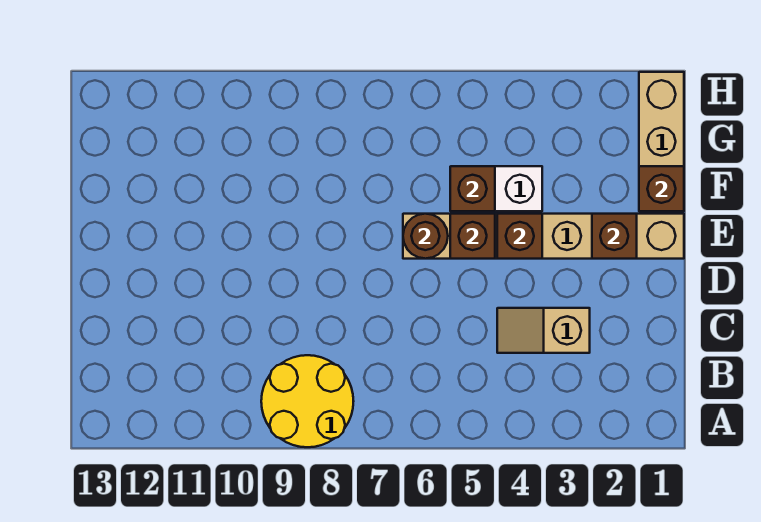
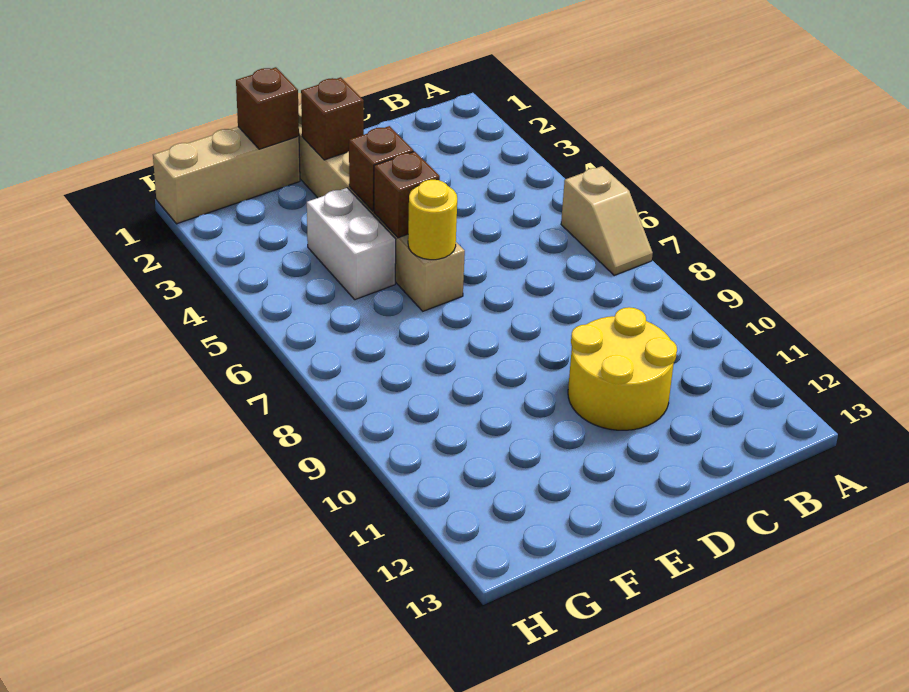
yellow 2x2 round brick [261,355,354,447] -> yellow 2x2 round brick moved to [568,307,677,430]
tan 1x2 slope [497,308,590,353] -> tan 1x2 slope moved to [561,166,653,275]
brown 1x1 round brick [403,214,448,259] -> yellow 1x1 round brick [408,180,457,260]
brown 1x1 brick [450,166,495,211] -> none

